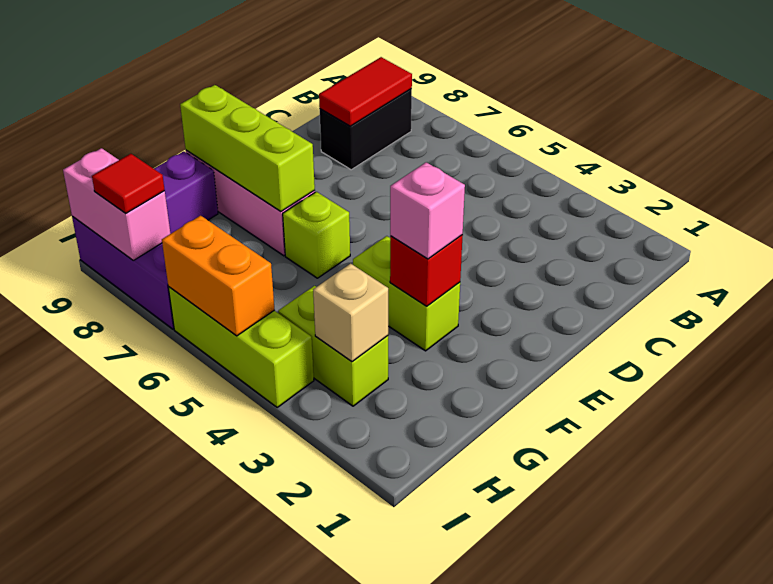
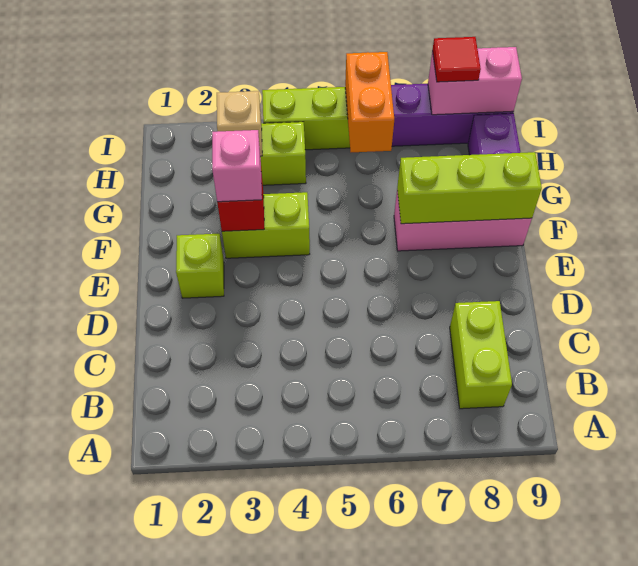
black 1x2 brick [320,89,412,170] -> lime 1x2 brick [450,301,512,409]
red 1x2 tile [319,57,412,126] -> none
lime 1x1 brick [283,192,350,278] -> lime 1x1 brick moved to [176,234,224,298]
orange 1x2 brick [162,216,275,336] -> orange 1x2 brick turned to [345,52,394,152]

